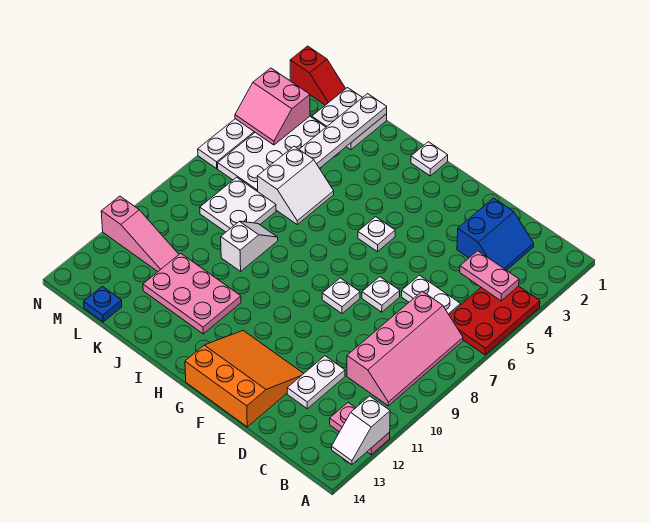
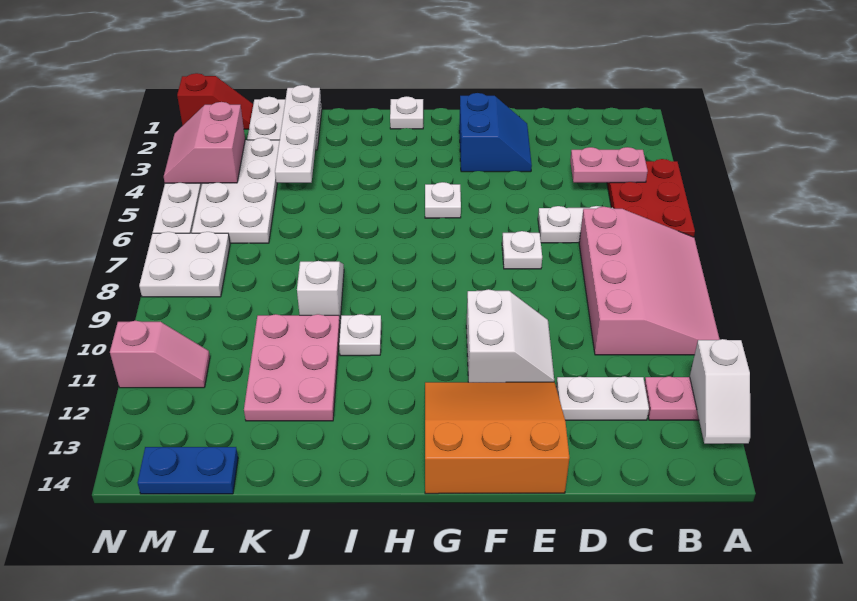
pink 2x4 slope [347,291,463,406] -> pink 3x4 slope [579,207,720,355]
blue 2x2 slope [457,198,534,270] -> blue 2x2 slope moved to [459,93,532,172]
white 1x2 plate [287,356,345,409] -> white 1x2 plate turned to [556,376,649,420]
white 1x1 plate [322,278,360,313] -> white 1x1 plate moved to [339,314,381,356]
pink 2x3 plate [143,253,241,334] -> pink 2x3 plate turned to [244,314,340,421]
white 2x2 slope [257,146,334,224] -> white 2x2 slope moved to [466,289,554,382]
white 2x2 plate [200,177,276,232] -> white 2x2 plate moved to [139,232,230,297]
pink 1x3 slope [101,196,179,271] -> pink 1x2 slope [110,321,210,388]
blue 1x1 plate [84,286,122,322] -> blue 1x2 plate [137,447,238,494]
pink 2x2 slope [235,68,310,145] -> pink 2x2 slope turned to [164,102,245,183]

